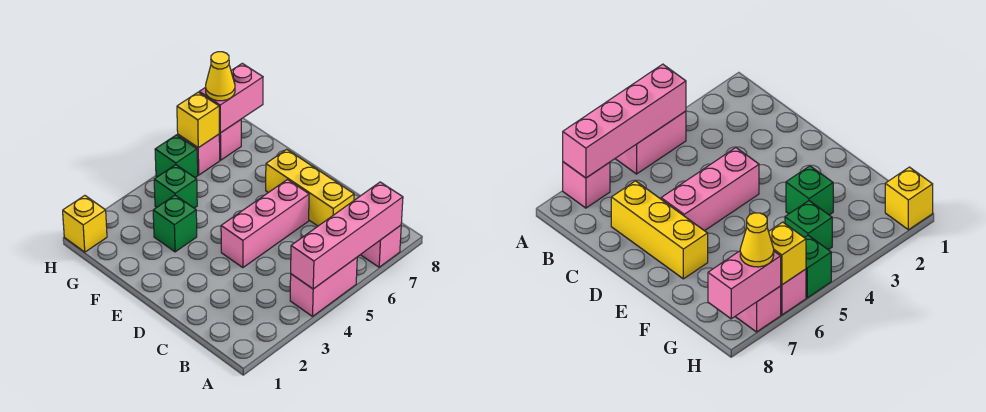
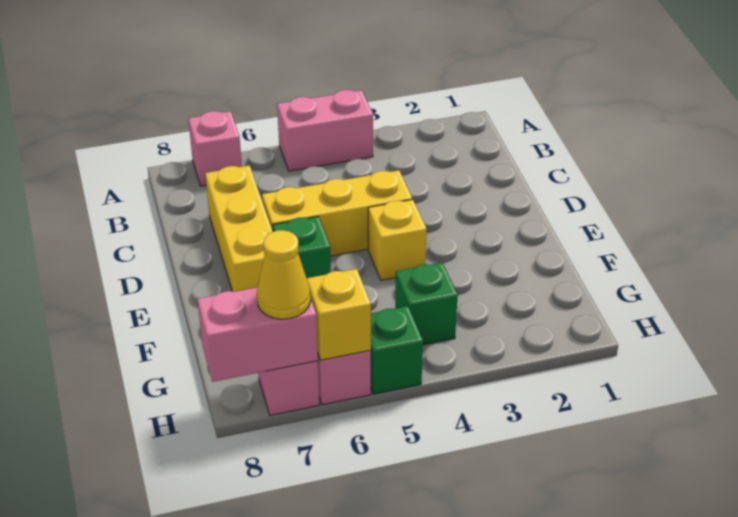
pink 1x4 brick [291,182,403,289] -> none
pink 1x3 brick [221,180,309,268] -> yellow 1x3 brick [262,170,412,256]
green 1x1 brick [153,195,197,252] -> green 1x1 brick moved to [273,217,331,278]
yellow 1x1 brick [63,196,107,252] -> yellow 1x1 brick moved to [368,199,427,280]

